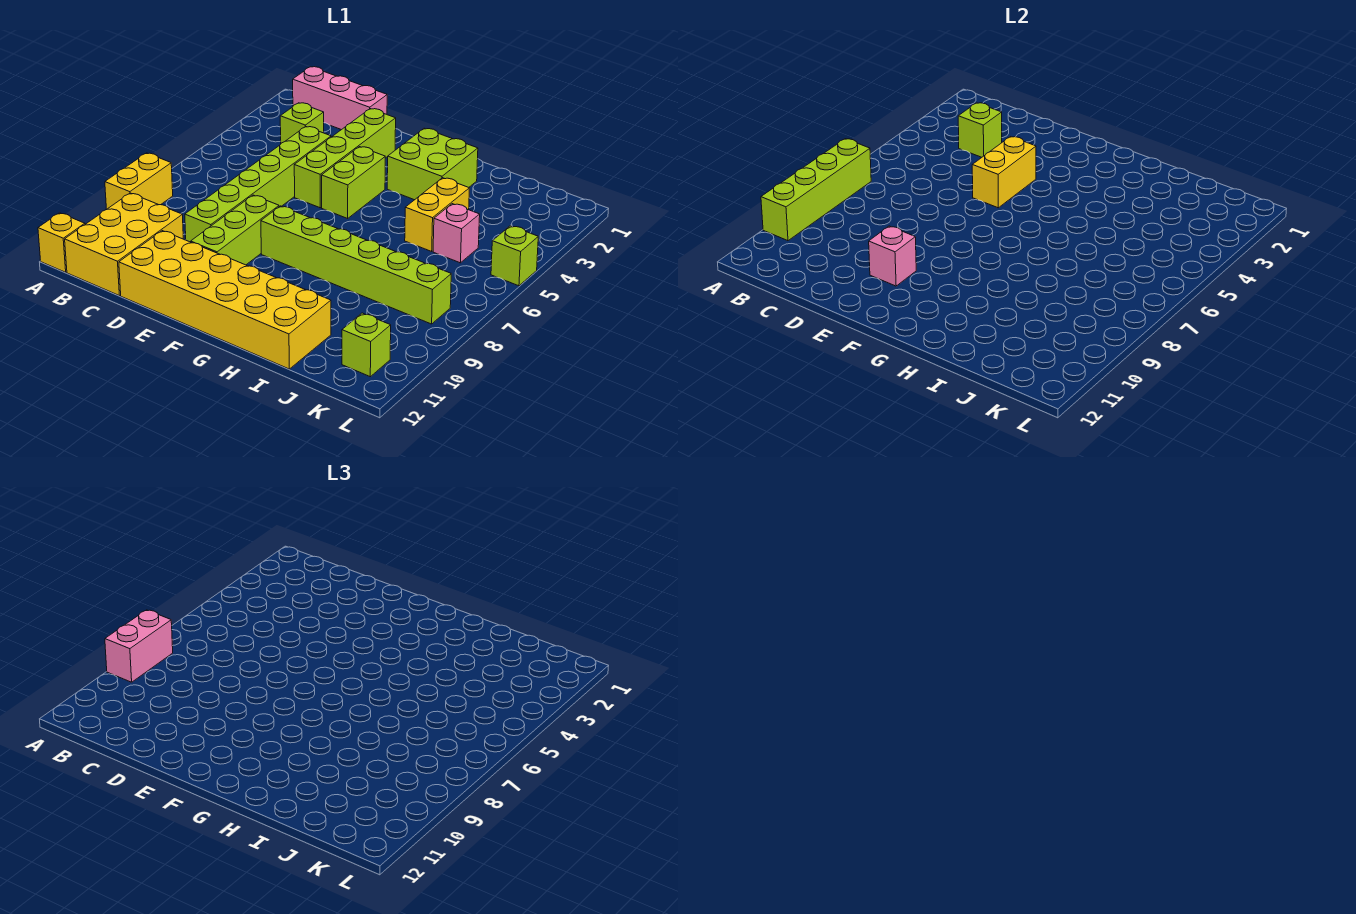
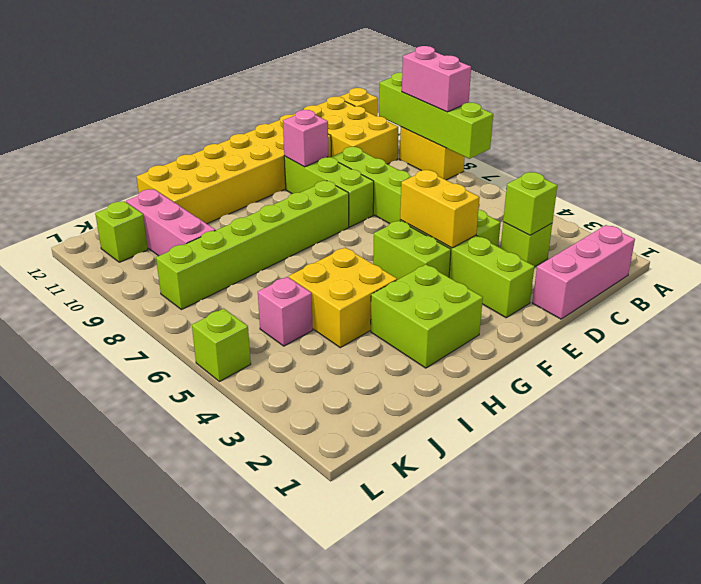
yellow 1x2 brick [405,178,469,251] -> yellow 2x2 brick [289,248,397,348]
none -> pink 1x3 brick [126,189,215,256]

